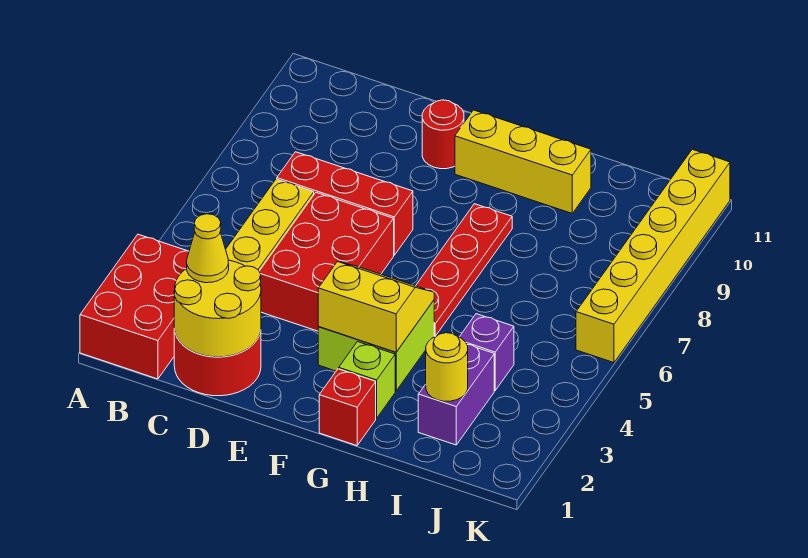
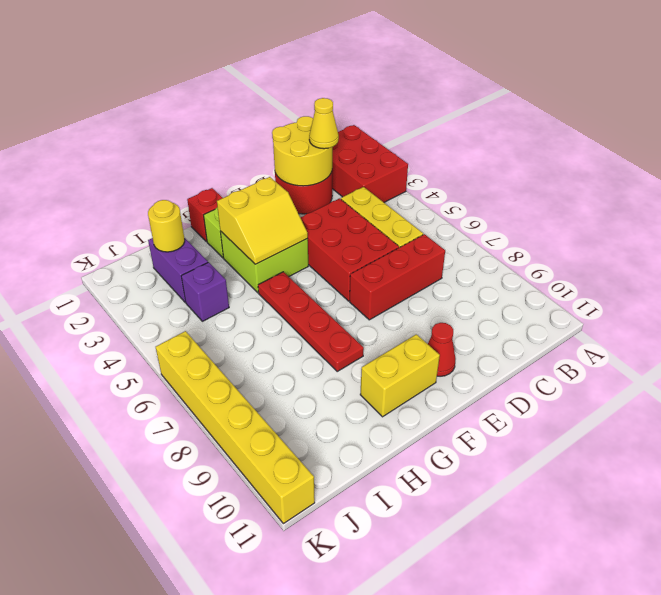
red 1x1 round brick [422,100,464,169] -> red 1x1 cone [428,323,456,376]
yellow 1x3 brick [455,110,591,213] -> yellow 1x2 brick [360,334,440,417]

